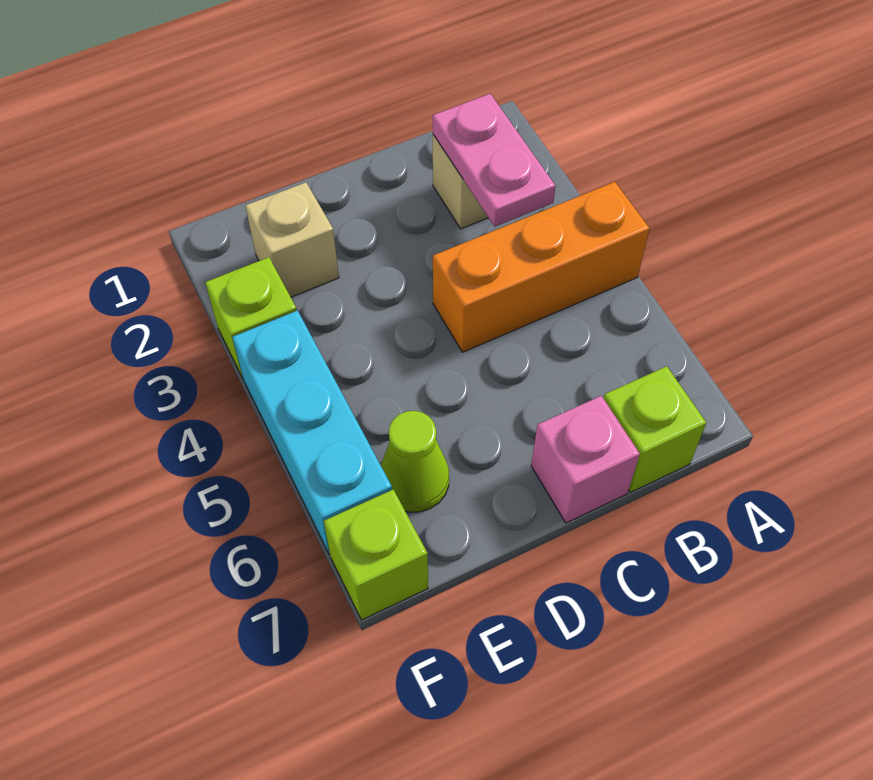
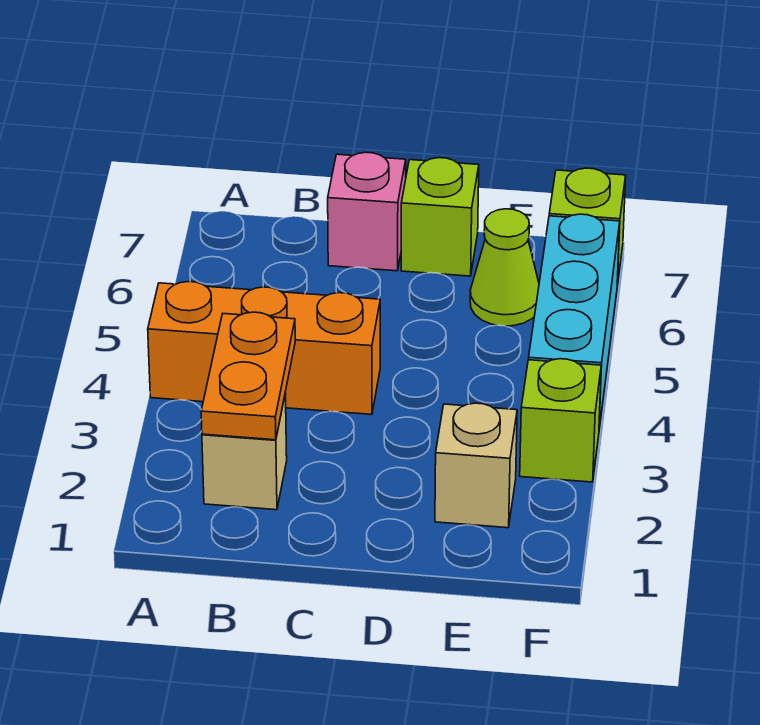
pink 1x2 plate [433,94,555,227] -> orange 1x2 plate [201,312,295,440]
lime 1x1 brick [604,366,706,492] -> lime 1x1 brick moved to [401,158,479,276]

